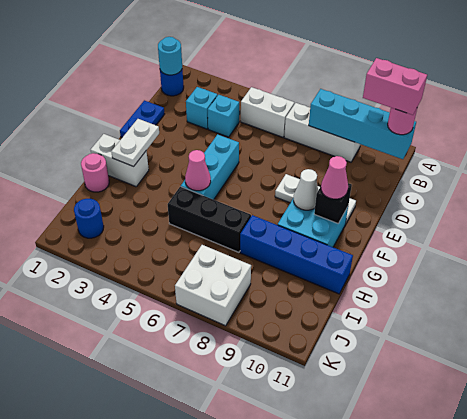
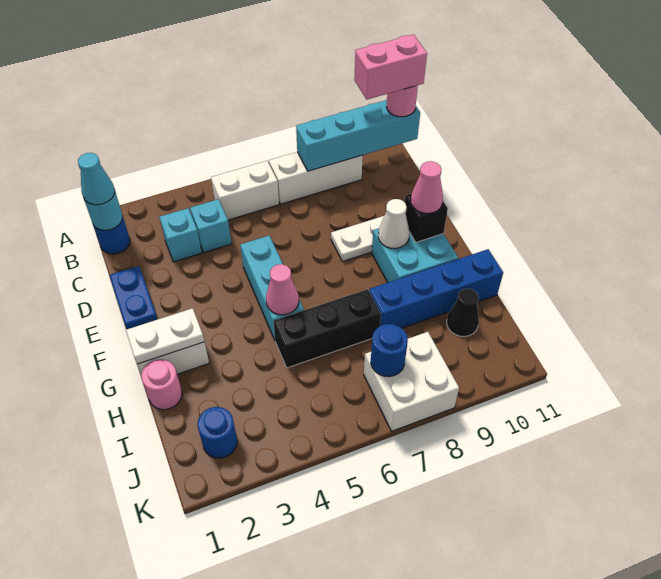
none -> cyan 1x1 cone [78,153,115,205]
white 1x2 plate [111,119,159,167] -> white 1x2 plate turned to [126,308,204,364]
none -> black 1x1 cone [447,289,479,337]
none -> blue 1x1 round brick [371,324,408,377]

